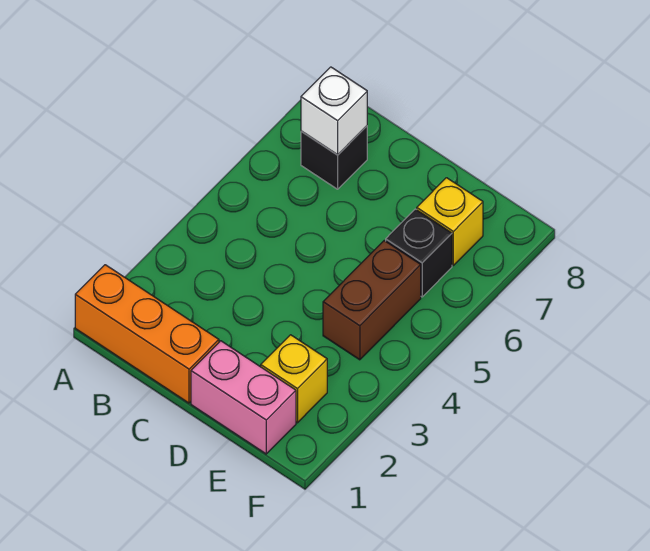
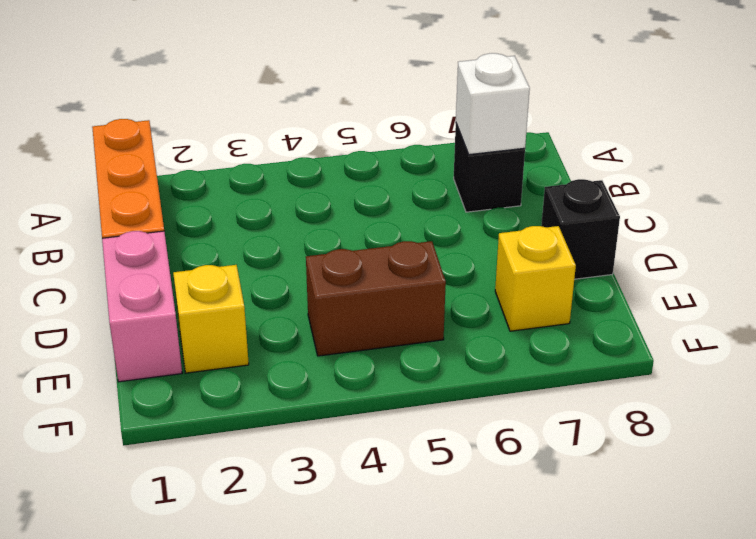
black 1x1 brick [386,209,452,297] -> black 1x1 brick moved to [541,179,620,279]

